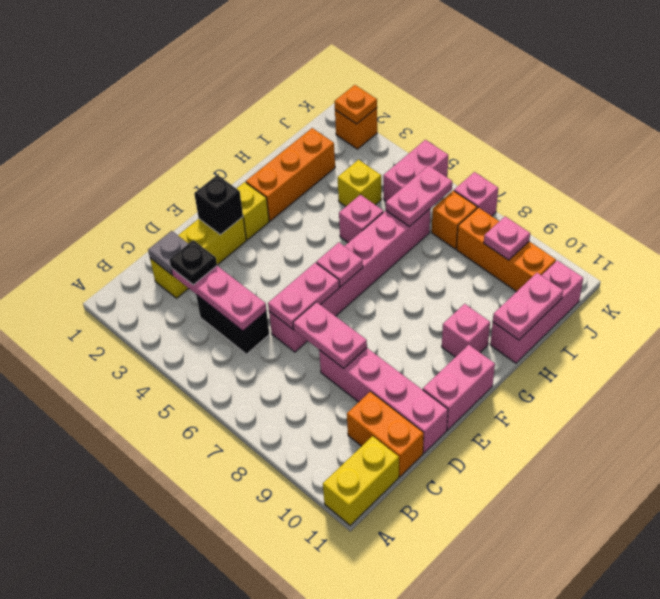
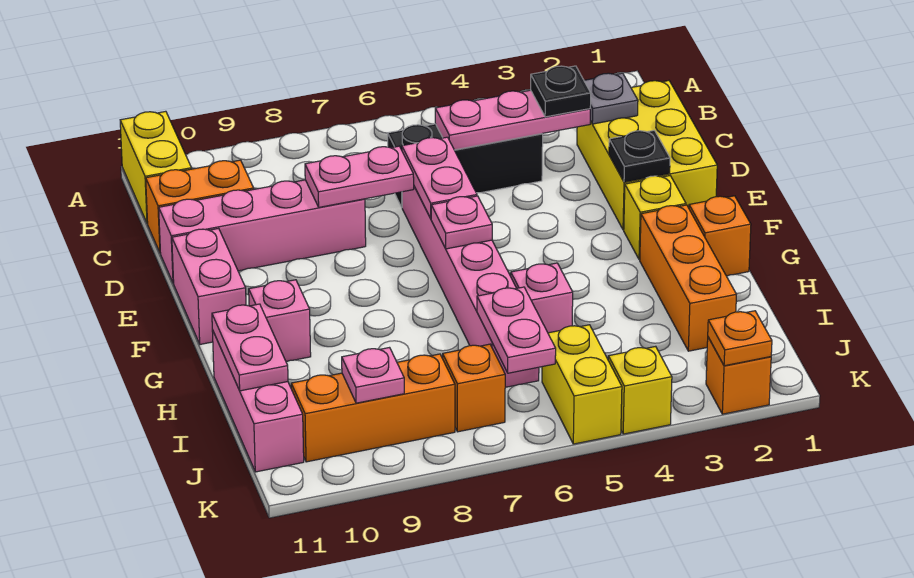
yellow 1x3 brick [150,217,246,298] -> yellow 2x3 brick [577,81,717,230]
black 1x2 brick [196,295,269,354] -> black 1x3 brick [388,124,543,207]
black 1x1 brick [194,175,243,235] -> black 1x1 plate [609,130,670,182]
none -> orange 1x1 brick [689,196,751,276]
yellow 1x1 brick [338,160,381,206] -> yellow 1x1 brick moved to [608,346,672,434]
pink 1x2 brick [383,140,448,201] -> yellow 1x2 brick [542,325,622,444]
pink 1x1 brick [454,172,498,216] -> none

